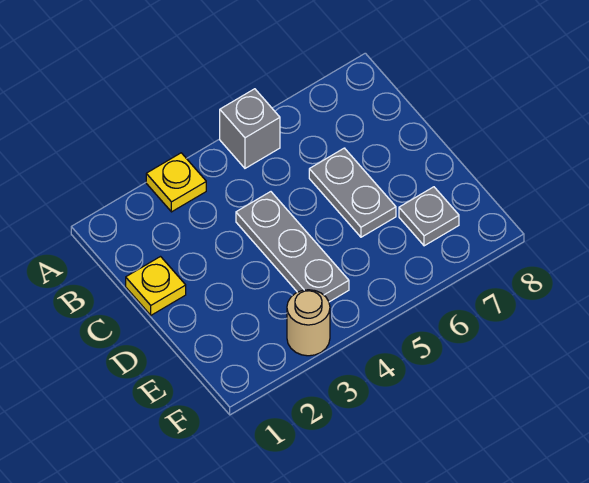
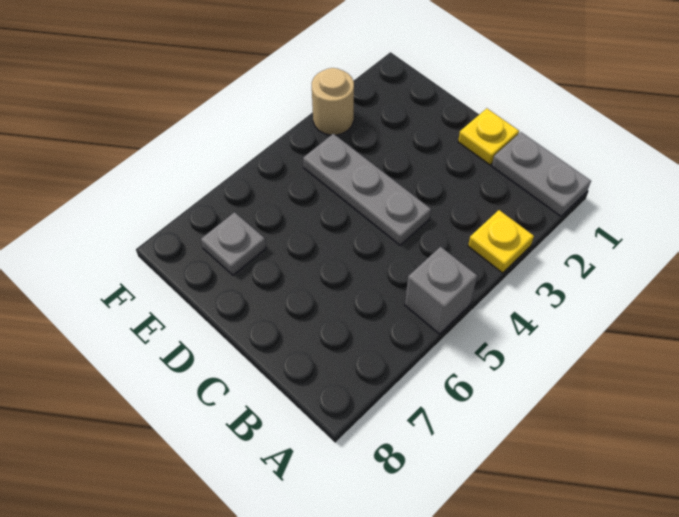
grey 1x2 plate [309,148,396,237] -> grey 1x2 plate moved to [492,132,591,216]

